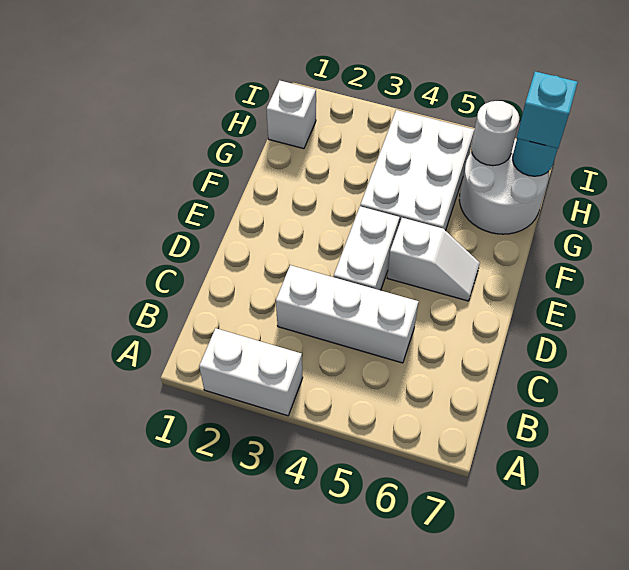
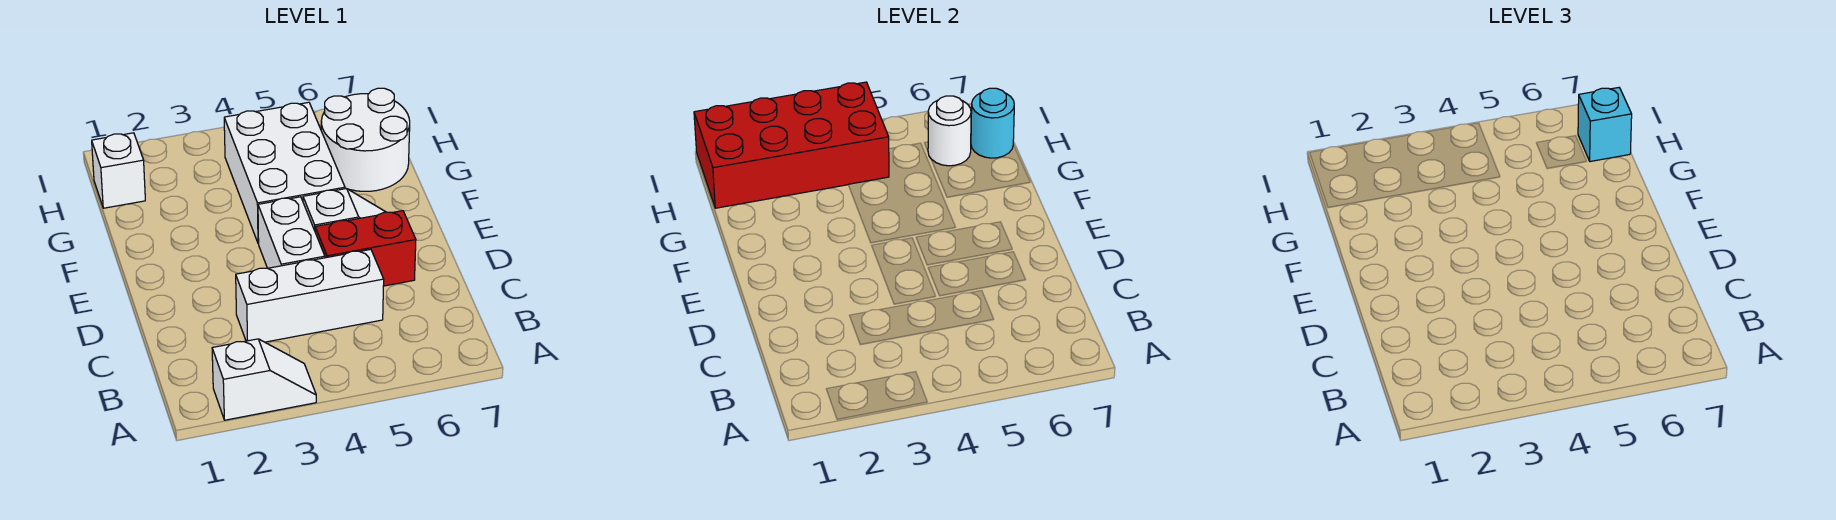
white 1x2 brick [199,328,303,416] -> white 1x2 slope [212,339,316,420]
none -> red 1x2 brick [315,211,416,286]
none -> red 2x4 brick [694,82,889,208]

